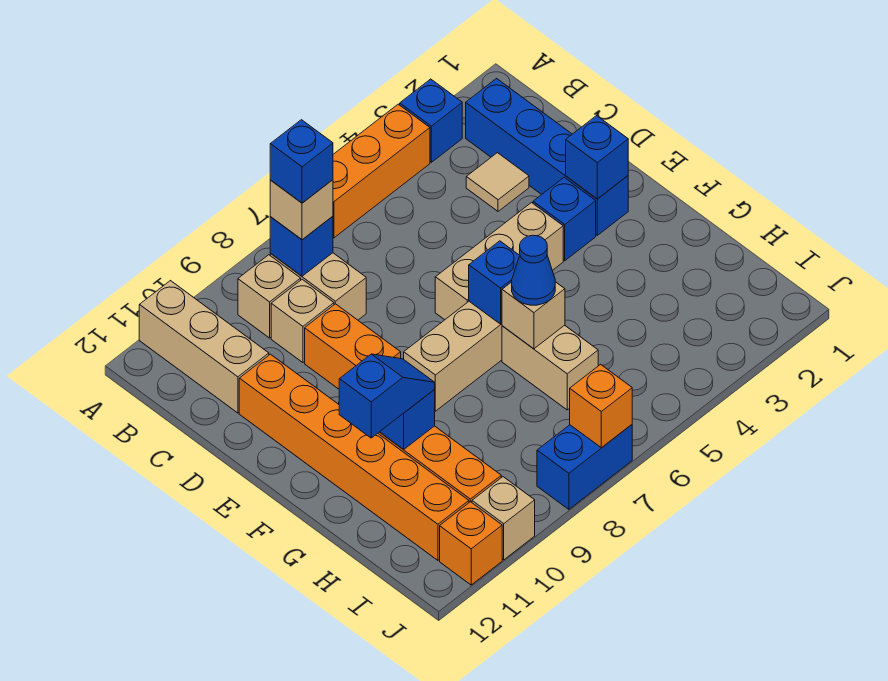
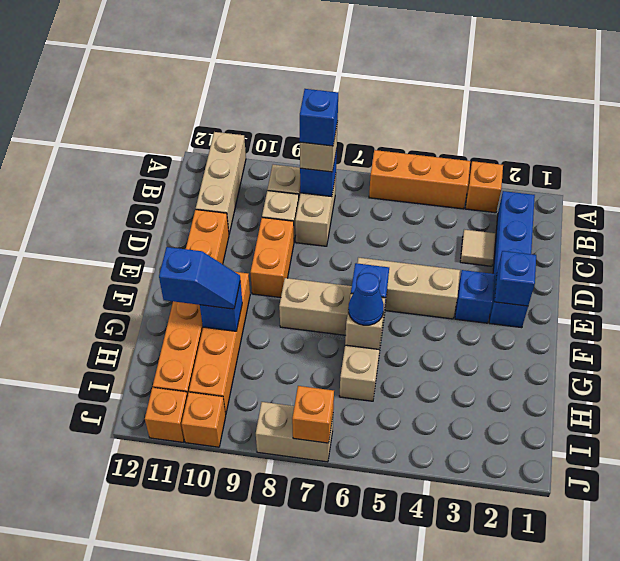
blue 1x1 brick [400,79,462,162] -> orange 1x1 brick [465,161,503,213]
blue 1x2 brick [537,425,632,509] -> tan 1x2 brick [256,402,333,462]
tan 1x1 brick [472,477,535,560] -> orange 1x1 brick [182,392,226,447]

